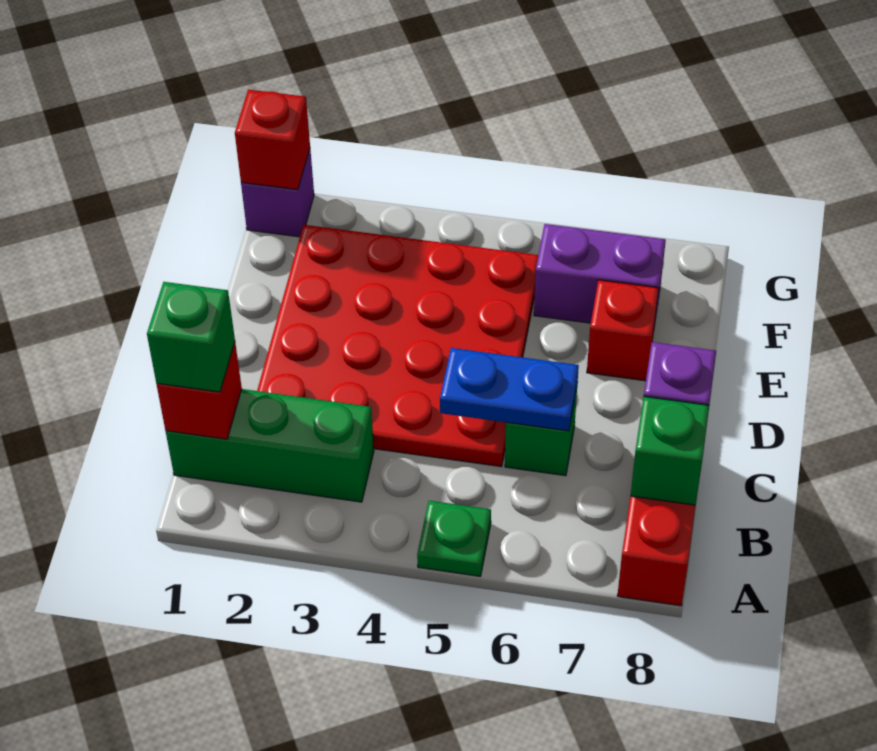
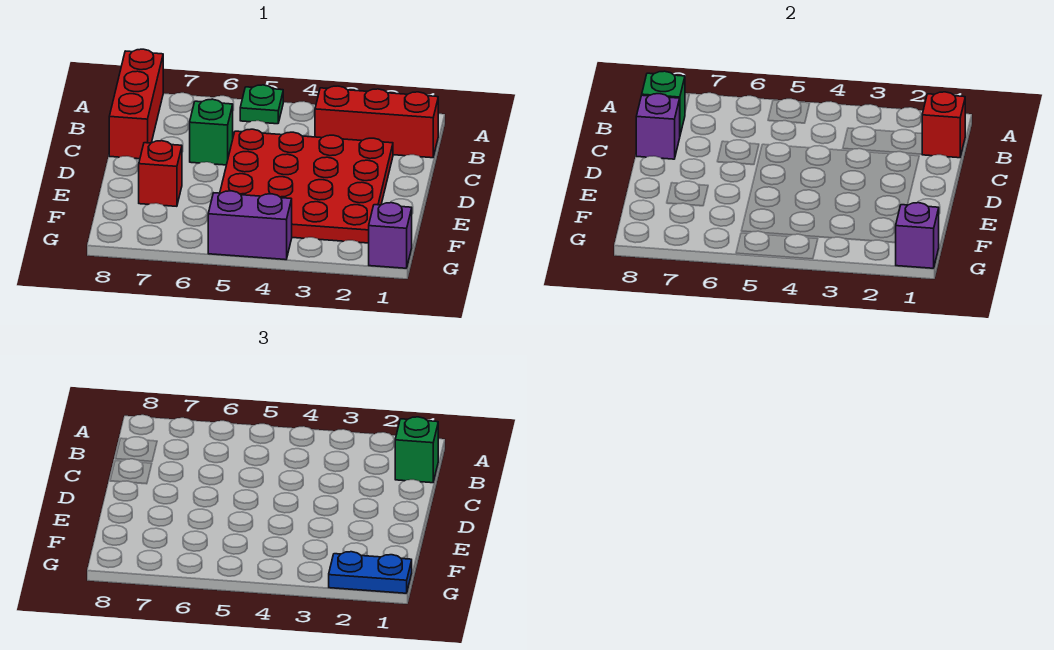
green 1x3 brick [166,389,374,502] -> red 1x3 brick [315,86,438,158]
blue 1x2 plate [440,348,579,431] -> blue 1x2 plate moved to [329,552,412,593]
purple 1x2 brick [534,224,666,326] -> purple 1x2 brick moved to [208,191,292,260]
red 1x1 brick [235,90,310,190] -> purple 1x1 brick [895,203,939,268]

